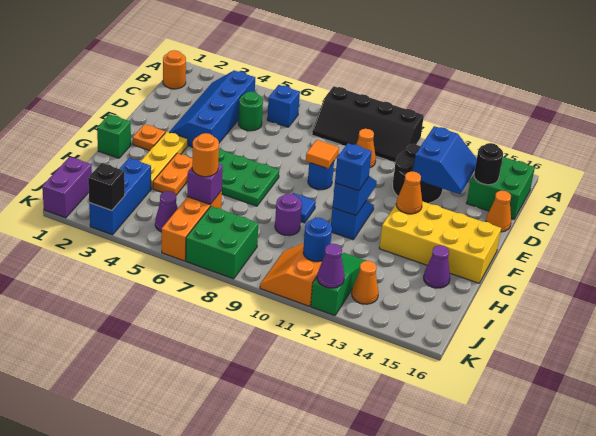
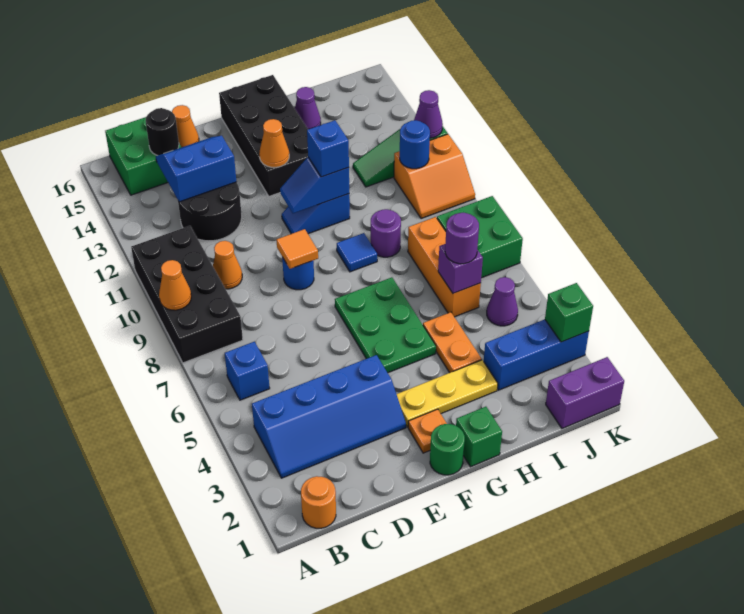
black 2x4 slope [312,86,424,162] -> black 2x4 brick [131,226,243,363]
green 1x1 round brick [238,91,263,131] -> green 1x1 round brick moved to [430,424,465,475]
yellow 2x4 brick [379,201,501,283] -> black 2x4 brick [219,75,308,196]
orange 1x2 plate [153,153,193,195] -> orange 1x2 plate turned to [423,312,482,373]
orange 1x3 brick [162,191,222,261] -> orange 1x3 brick turned to [408,217,481,317]
orange 1x1 round brick [192,133,219,177] -> purple 1x1 round brick [445,213,479,264]
orange 1x1 cone [352,261,379,304] -> orange 1x1 cone moved to [159,260,191,310]
black 1x1 brick [88,163,125,211] -> green 1x1 brick [545,283,593,342]

